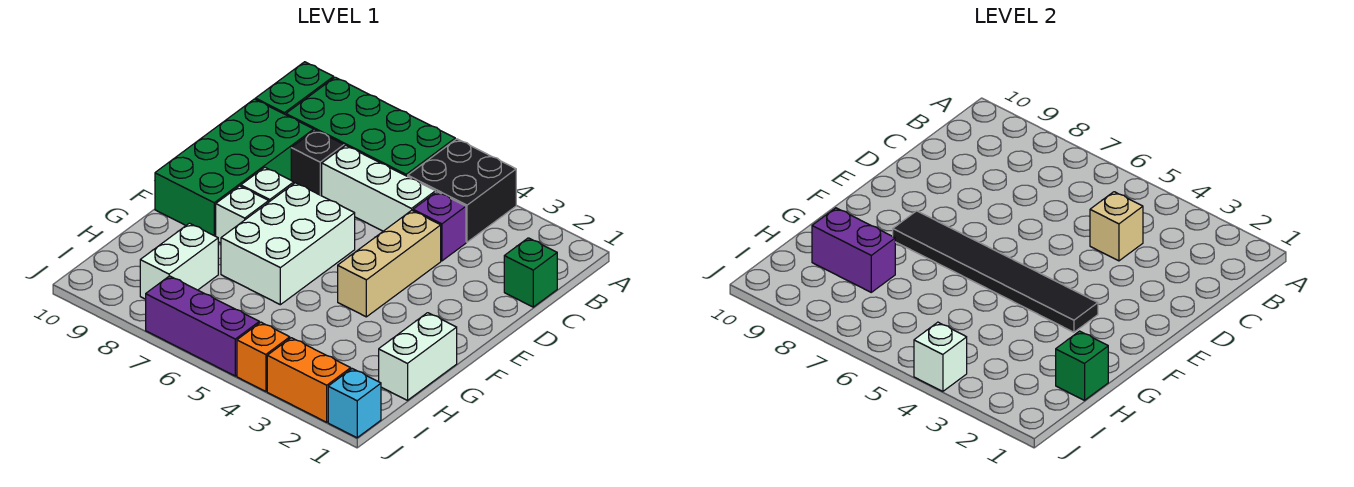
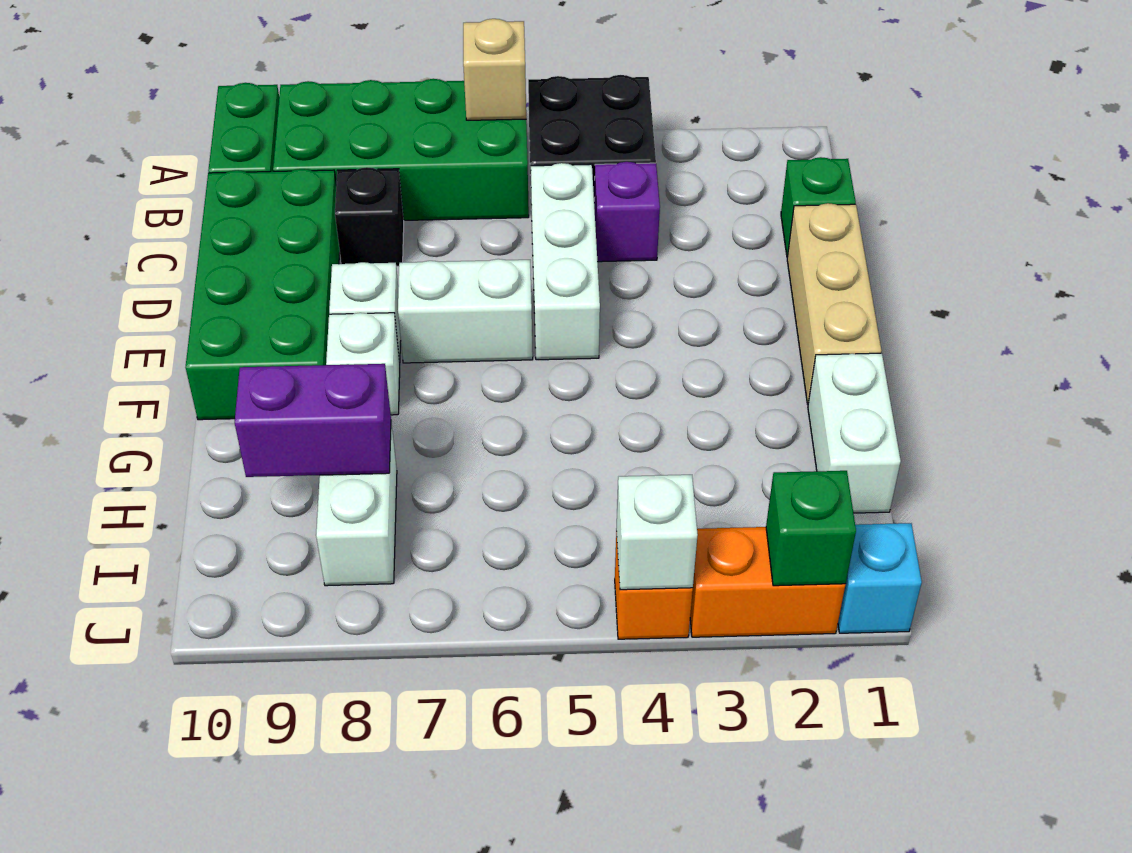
tan 1x1 brick [1090,192,1143,261] -> tan 1x1 brick moved to [463,19,526,120]
white 1x3 brick [322,145,435,231] -> white 1x3 brick turned to [531,163,600,360]
tan 1x3 brick [338,210,441,317] -> tan 1x3 brick moved to [787,203,881,404]
white 2x3 brick [221,183,355,305] -> white 1x2 brick [398,259,533,363]
black 1x6 tile [893,211,1098,332] -> none
green 1x1 brick [1056,331,1108,400] -> green 1x1 brick moved to [766,471,856,586]
purple 1x3 brick [146,276,259,376] -> none

